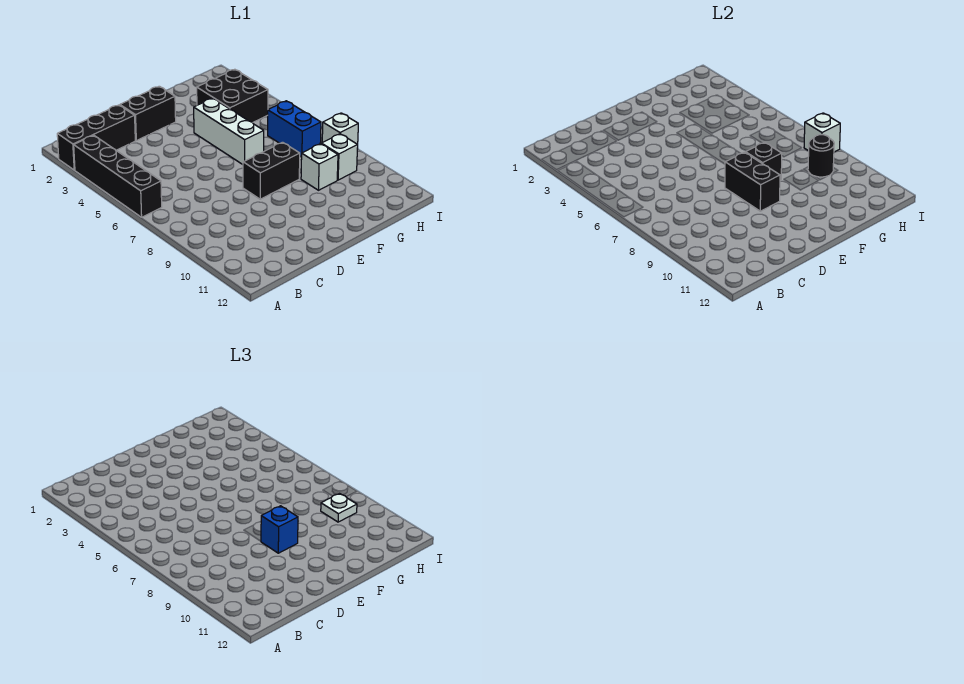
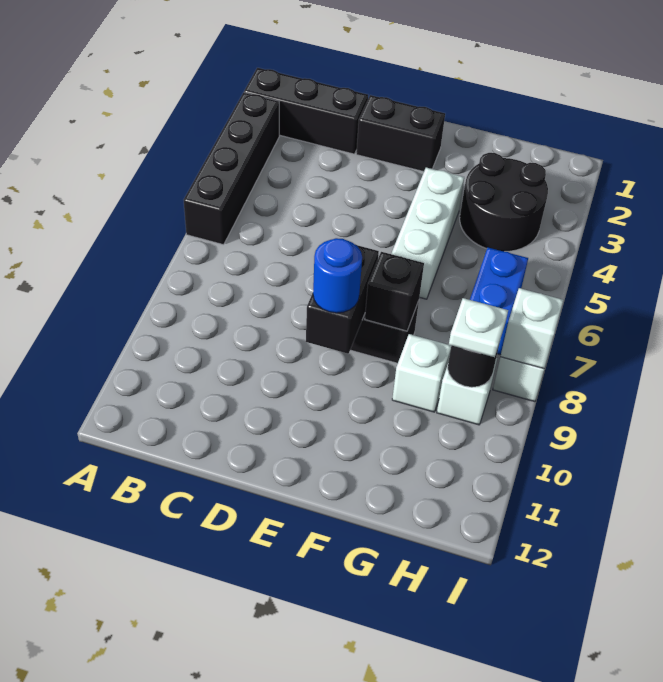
blue 1x1 brick [261,506,298,553] -> blue 1x1 round brick [313,238,362,313]
black 2x2 brick [197,69,268,123] -> black 2x2 round brick [460,153,548,252]

